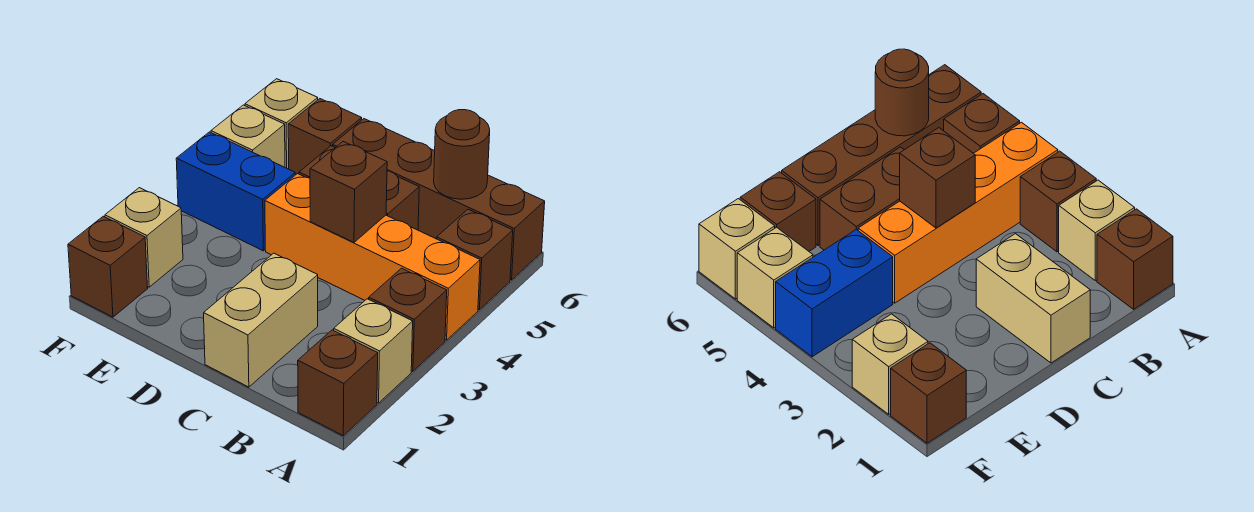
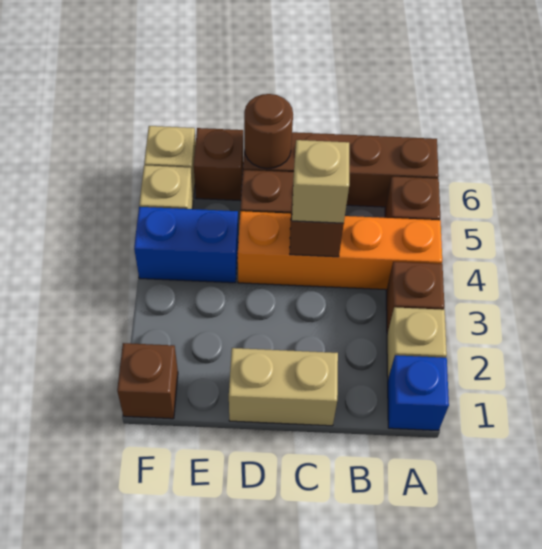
brown 1x1 brick [298,330,378,436] -> blue 1x1 brick [388,355,449,431]
brown 1x1 round brick [434,110,490,199] -> brown 1x1 round brick moved to [244,94,293,169]
tan 1x2 brick [204,253,318,387] -> tan 1x2 brick turned to [229,348,338,426]
tan 1x1 brick [105,188,183,287] -> tan 1x1 brick moved to [292,140,349,223]

